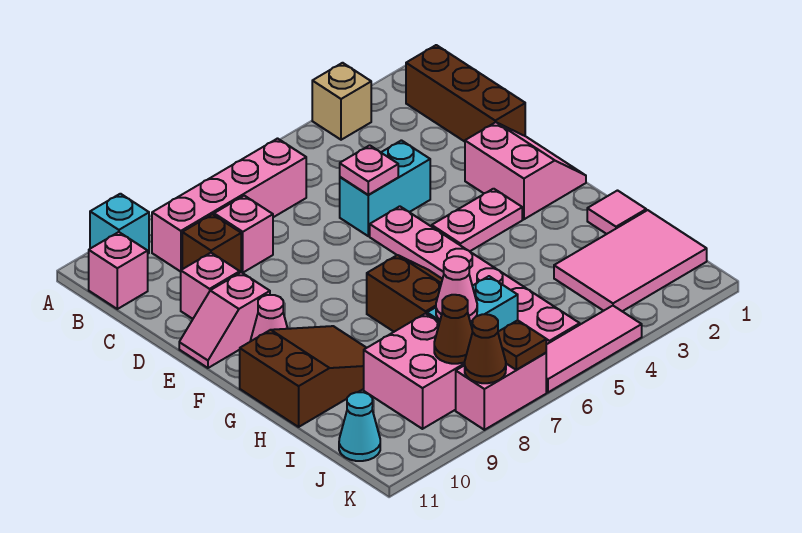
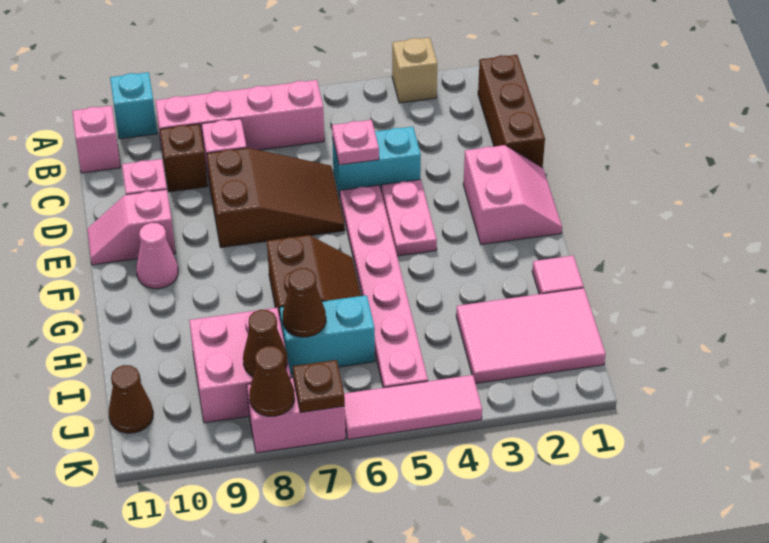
pink 1x2 plate [432,189,522,251] -> pink 1x2 plate turned to [381,180,437,256]
brown 2x3 slope [240,326,366,427] -> brown 2x3 slope moved to [207,148,345,247]
pink 1x1 cone [436,256,477,322] -> brown 1x1 cone [282,268,326,337]
cyan 1x1 cone [339,392,380,461] -> brown 1x1 cone [109,365,153,433]

